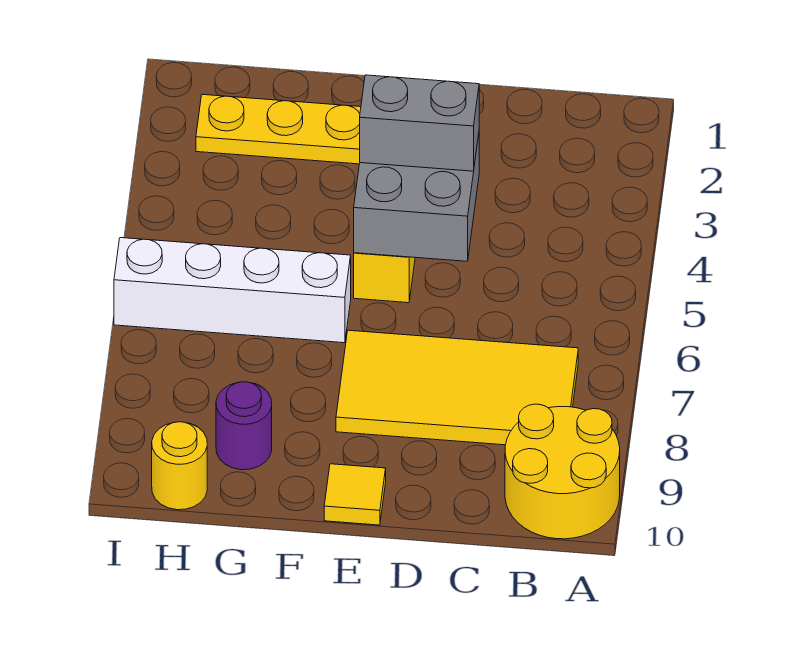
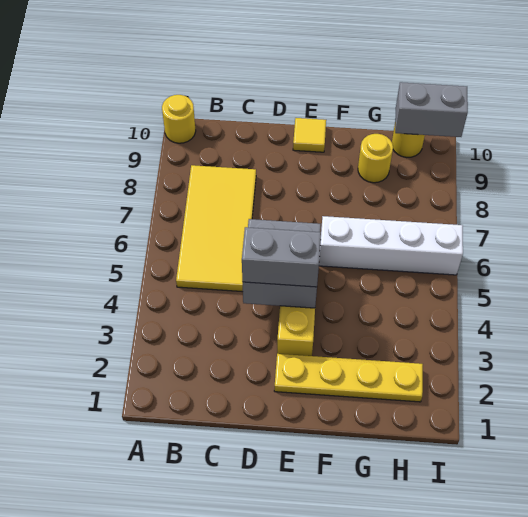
yellow 2x2 round brick [505,404,620,539] -> yellow 1x1 round brick [162,95,196,143]
yellow 2x4 tile [336,330,578,445] -> yellow 2x4 tile turned to [176,165,256,292]
purple 1x1 round brick [216,382,272,470] -> yellow 1x1 round brick [358,134,393,183]
none -> grey 1x2 brick [395,82,468,137]

